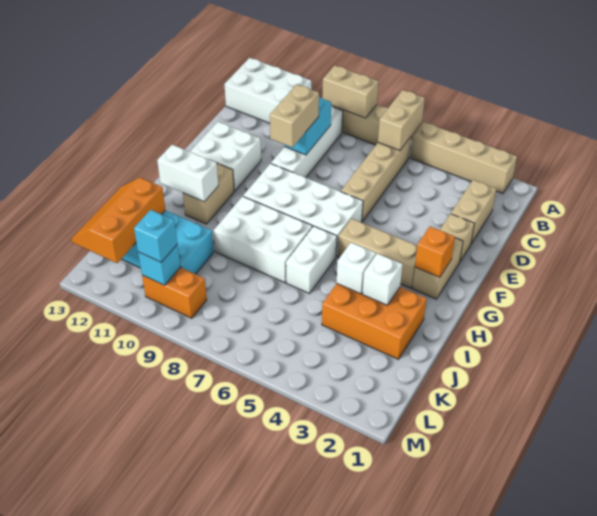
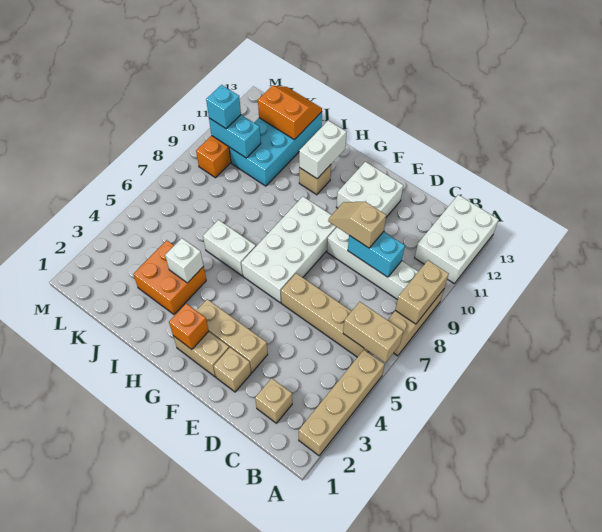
tan 1x2 brick [451,180,496,244] -> tan 1x1 brick [255,378,292,423]
tan 1x2 brick [270,84,319,147] -> tan 1x2 slope [328,202,386,248]
tan 1x3 brick [338,219,417,288] -> tan 1x3 brick turned to [196,299,268,372]
tan 1x2 brick [183,164,234,224] -> tan 1x1 brick [299,165,331,195]
white 2x3 brick [214,196,312,283] -> none
orange 2x3 brick [322,284,427,359] -> orange 2x2 brick [133,240,206,314]
white 1x1 brick [363,253,403,305] -> none
orange 2x3 slope [72,178,165,263] -> orange 2x2 slope [258,86,322,140]
cyan 1x1 brick [138,245,180,285] -> cyan 1x2 brick [209,115,261,158]

